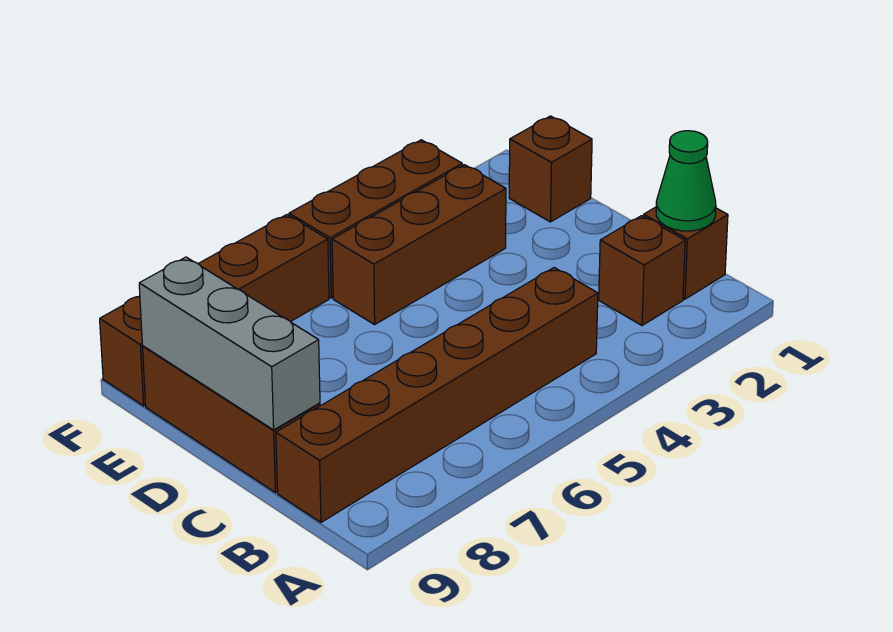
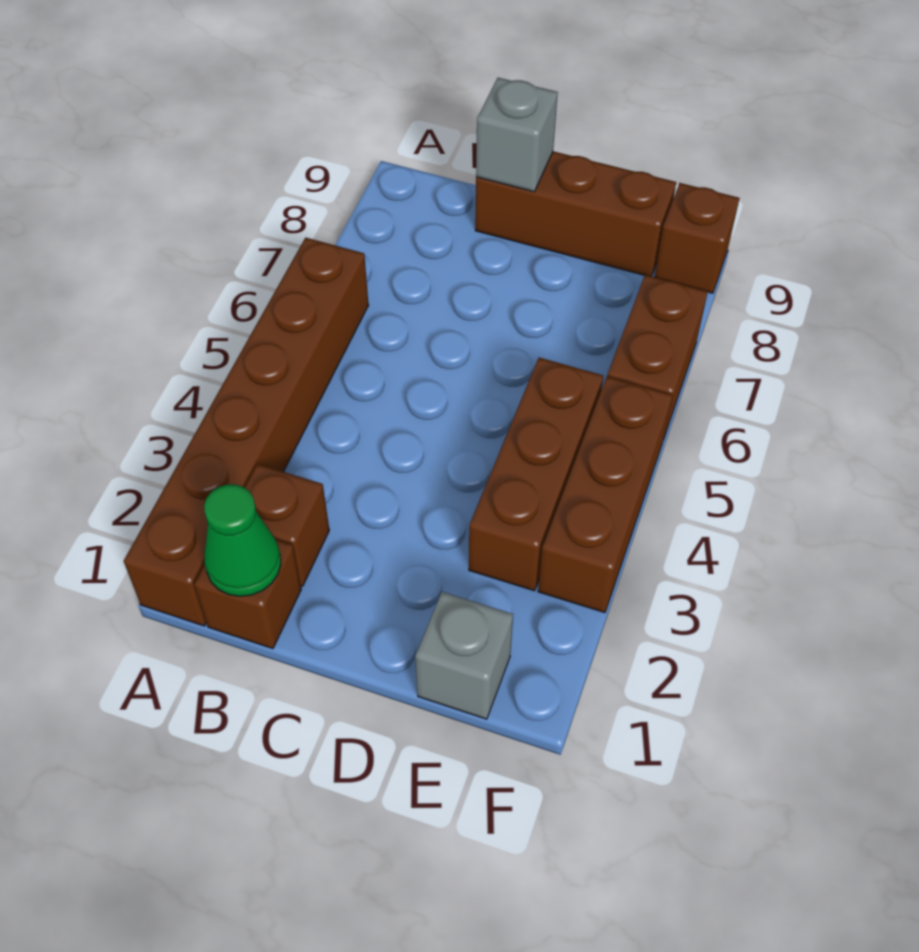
brown 1x6 brick [276,268,598,522] -> brown 1x6 brick moved to [124,238,369,626]
grey 1x3 brick [139,257,320,430] -> grey 1x1 brick [476,78,558,192]
brown 1x1 brick [509,116,592,222] -> grey 1x1 brick [415,592,513,719]

